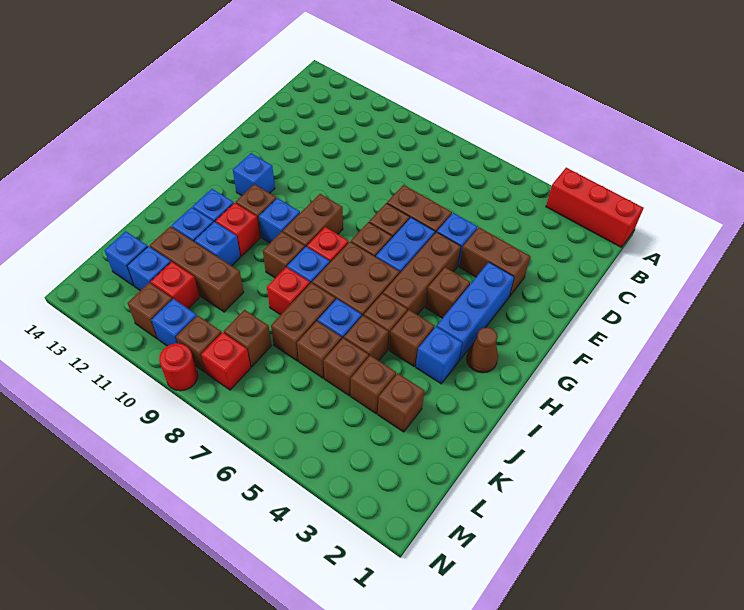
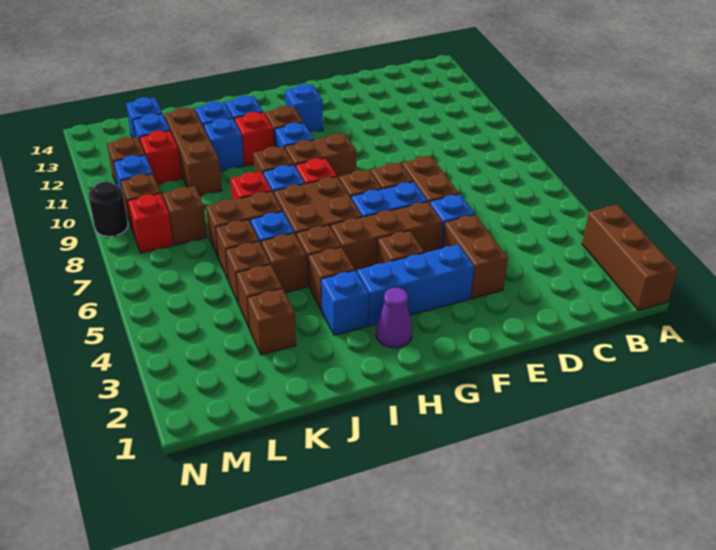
red 1x3 brick [546,168,643,247] -> brown 1x3 brick [582,205,678,310]
brown 1x1 cone [467,327,498,373] -> purple 1x1 cone [376,288,412,348]
red 1x1 round brick [159,343,198,391] -> black 1x1 round brick [89,181,128,237]

